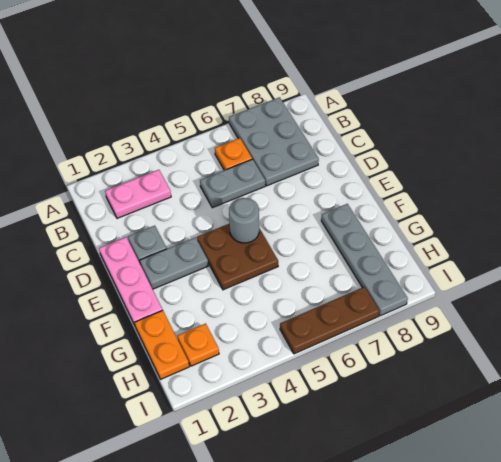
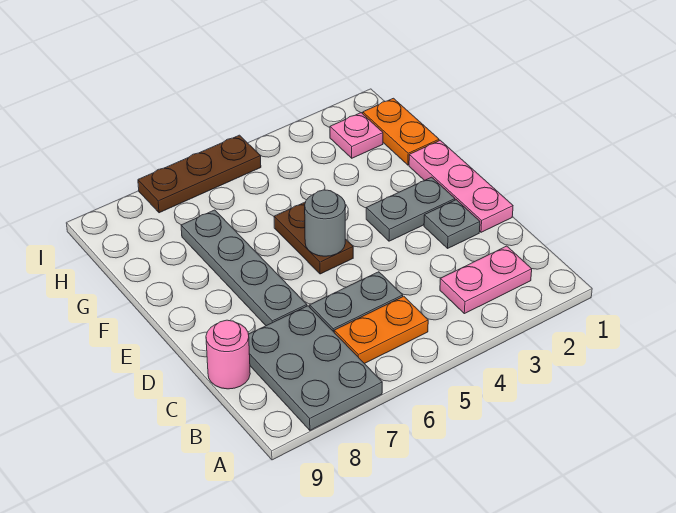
orange 1x1 plate [215,138,252,170] -> orange 1x2 plate [334,296,428,364]
none -> pink 1x1 round brick [206,320,250,389]
brown 2x2 plate [197,223,278,290] -> brown 1x2 plate [274,202,353,274]
grey 1x4 plate [321,204,408,316] -> grey 1x4 plate moved to [181,210,307,326]
orange 1x1 plate [177,324,219,366] -> pink 1x1 plate [330,113,383,158]

